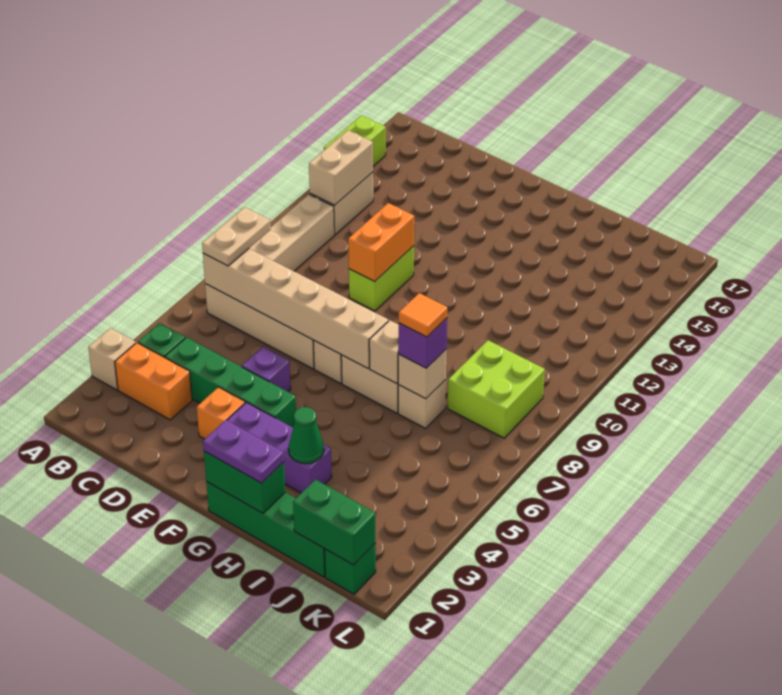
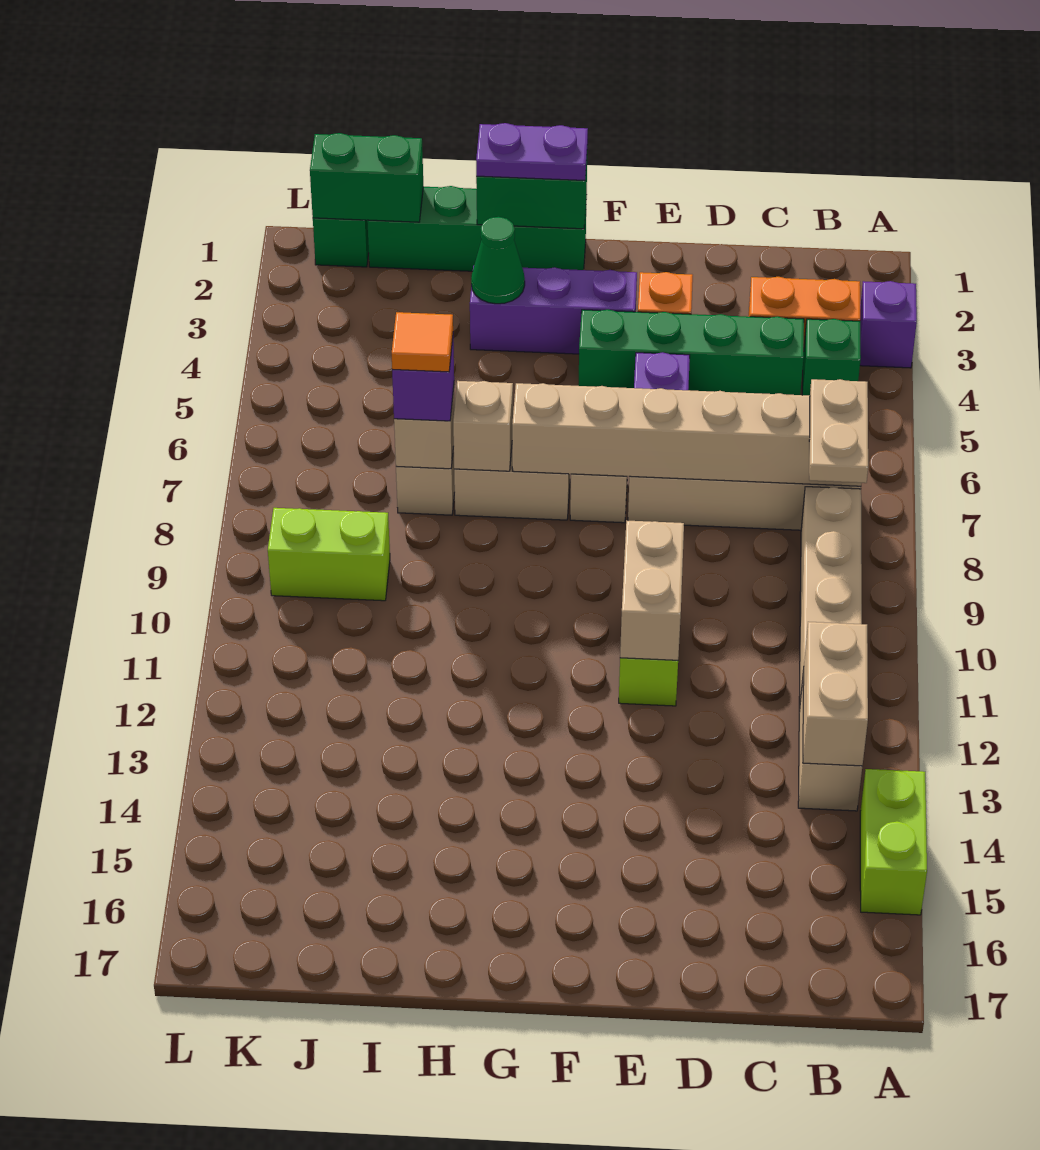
tan 1x1 brick [88,328,136,390] -> purple 1x1 brick [860,281,917,368]
orange 1x2 brick [348,203,414,281] -> tan 1x2 brick [620,521,684,660]
lime 2x2 brick [448,340,545,438] -> lime 1x2 brick [268,508,390,601]

